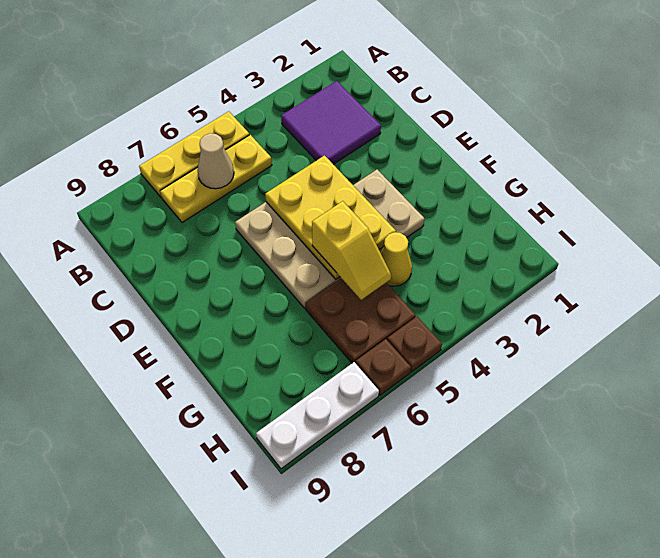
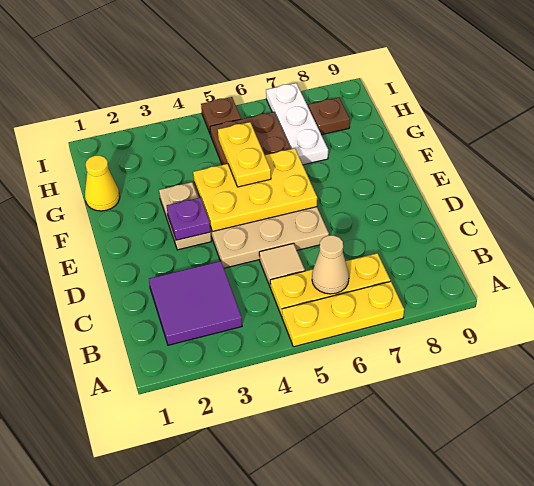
none -> tan 1x1 tile [259,243,305,288]
yellow 2x3 plate [265,156,396,279] -> yellow 2x3 plate turned to [193,148,317,232]
none -> purple 1x1 plate [167,197,211,240]
yellow 1x2 slope [312,201,391,300] -> yellow 1x2 plate [218,122,271,187]
yellow 1x1 cone [380,232,412,286] -> yellow 1x1 cone moved to [85,156,120,211]
brown 1x1 plate [356,339,411,395] -> brown 1x1 plate moved to [308,98,350,135]
white 1x3 plate [256,362,379,469] -> white 1x3 plate turned to [266,83,328,165]

